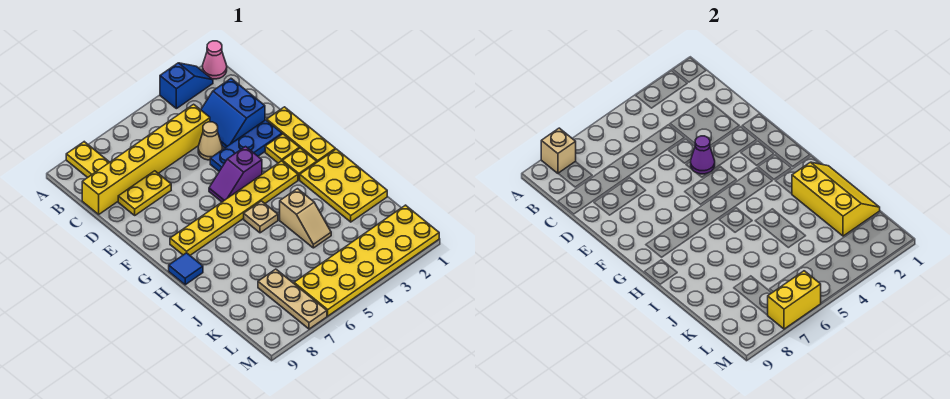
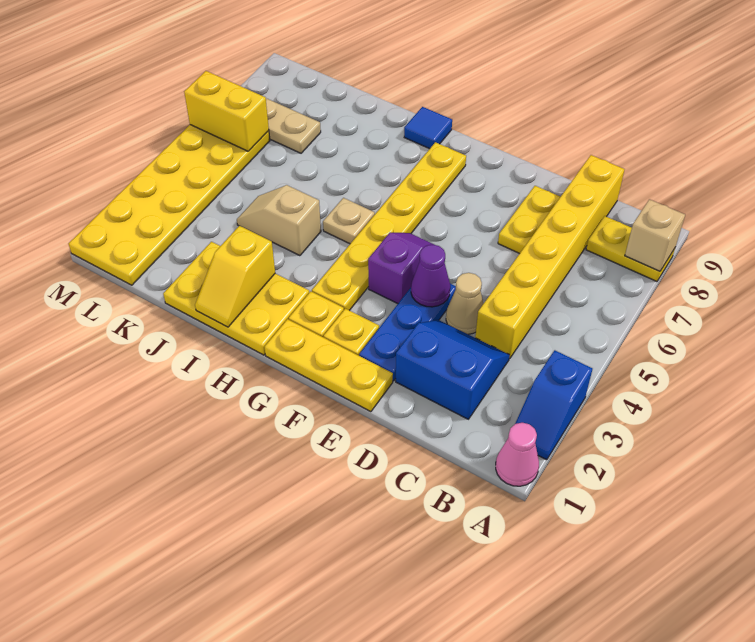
yellow 2x3 slope [792,162,880,236] -> yellow 1x2 slope [195,226,275,327]
yellow 1x2 brick [768,271,821,329] -> yellow 1x2 brick turned to [184,71,269,151]

